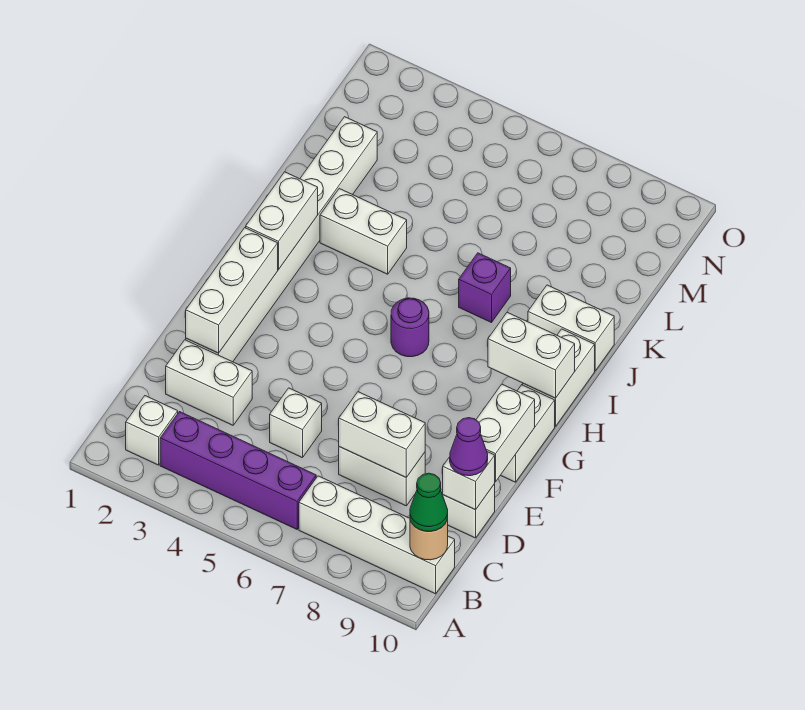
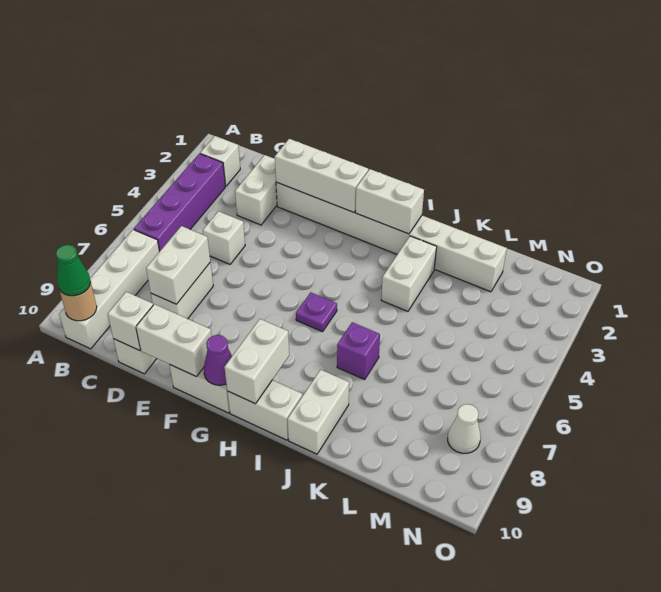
purple 1x1 cone [450,418,488,476] -> purple 1x1 cone moved to [204,335,232,385]
purple 1x1 round brick [391,298,429,357] -> purple 1x1 plate [296,293,337,332]
none -> white 1x1 cone [448,404,481,453]

